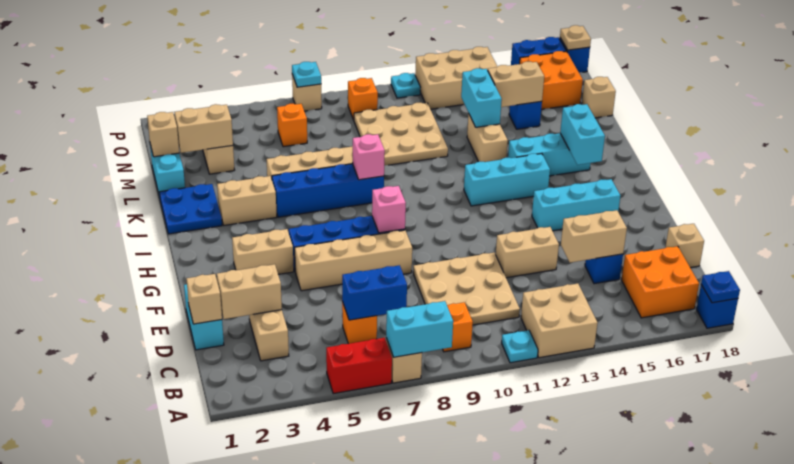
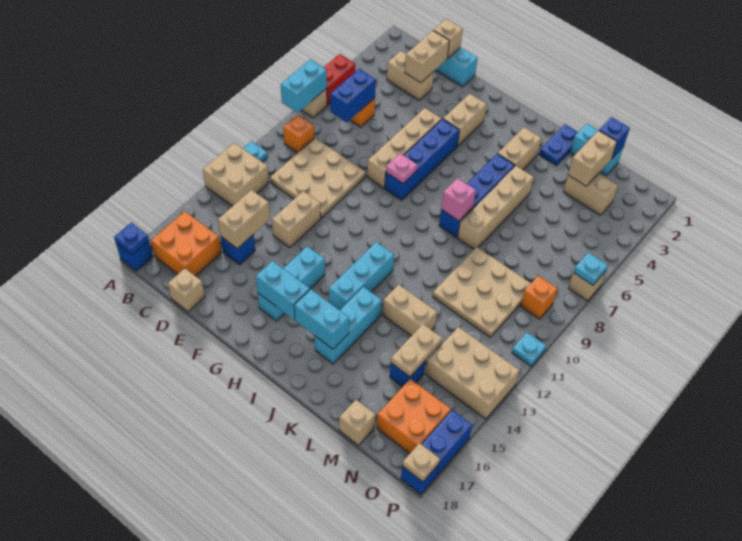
pink 1x1 brick [372,186,406,233] -> pink 1x1 plate [386,153,418,183]
blue 2x2 plate [159,184,222,234] -> blue 1x2 plate [539,124,578,166]
cyan 1x2 brick [461,68,502,127] -> cyan 1x2 brick moved to [256,261,310,320]
tan 1x1 brick [147,112,179,157] -> blue 1x1 brick [599,117,630,158]
tan 1x2 brick [488,62,544,107] -> tan 1x2 plate [391,324,442,377]
orange 1x1 brick [277,104,307,147] -> none
tan 2x3 brick [415,47,497,109] -> tan 2x3 brick turned to [425,327,520,419]

